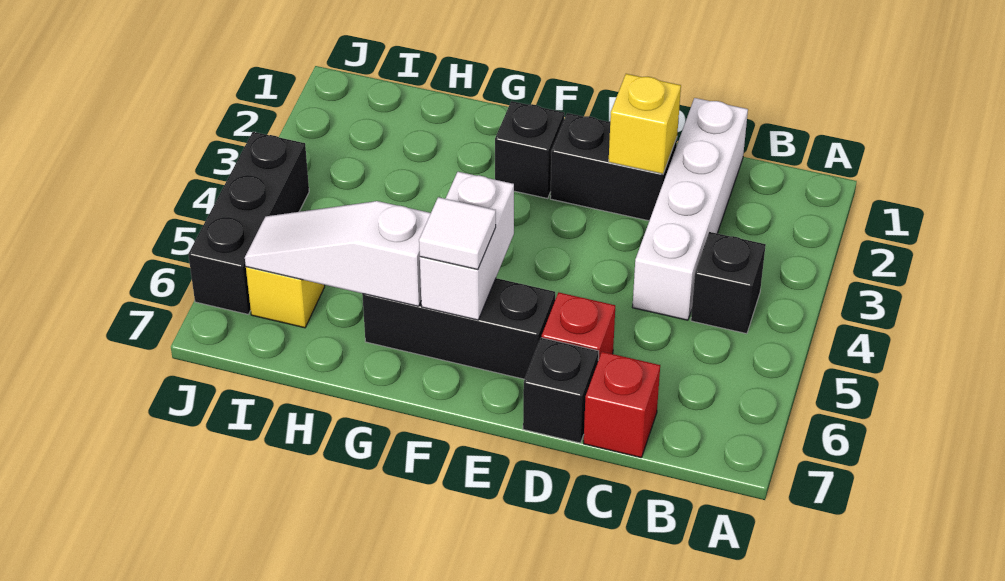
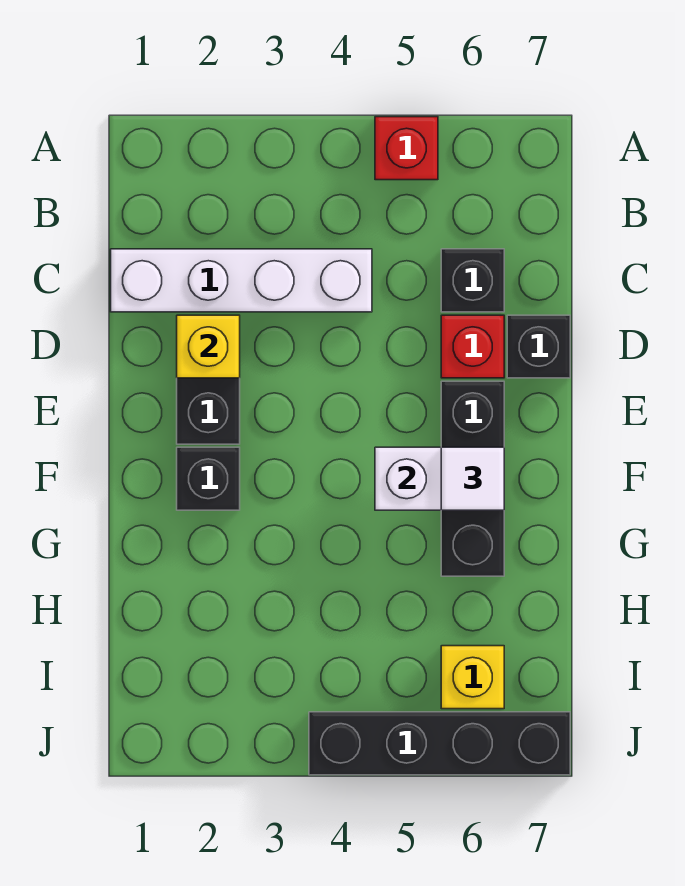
black 1x1 brick [691,232,766,334] -> black 1x1 brick moved to [441,249,504,312]
red 1x1 brick [584,352,660,458] -> red 1x1 brick moved to [375,117,438,180]
white 1x3 slope [245,201,431,306] -> none
black 1x3 brick [188,132,309,314] -> black 1x4 brick [309,712,570,775]

